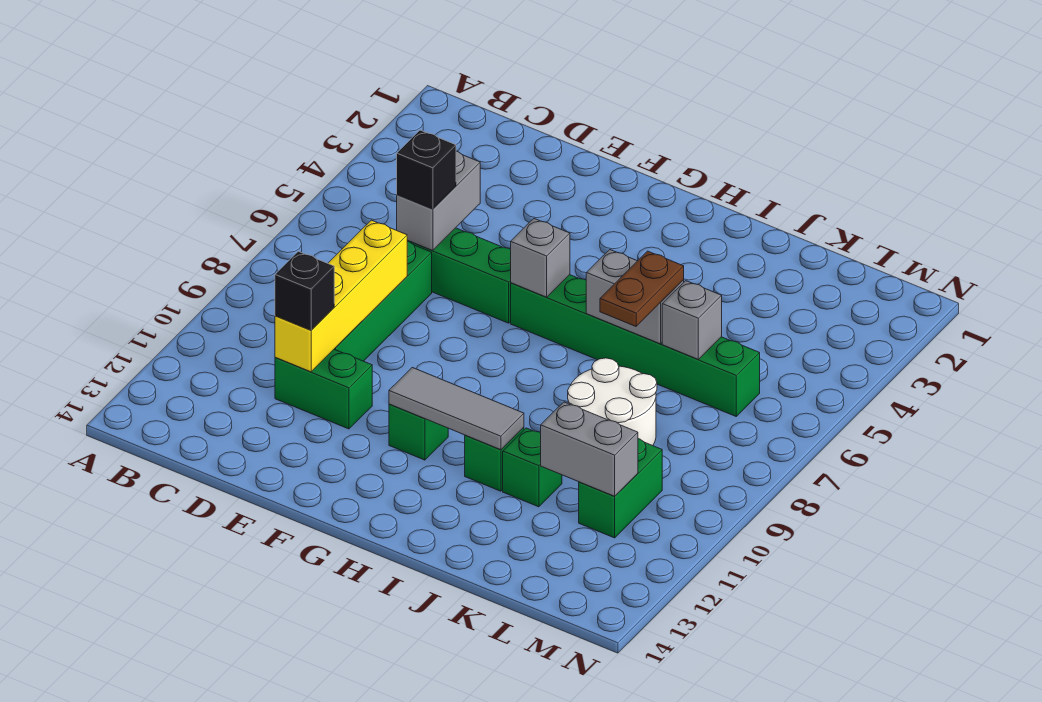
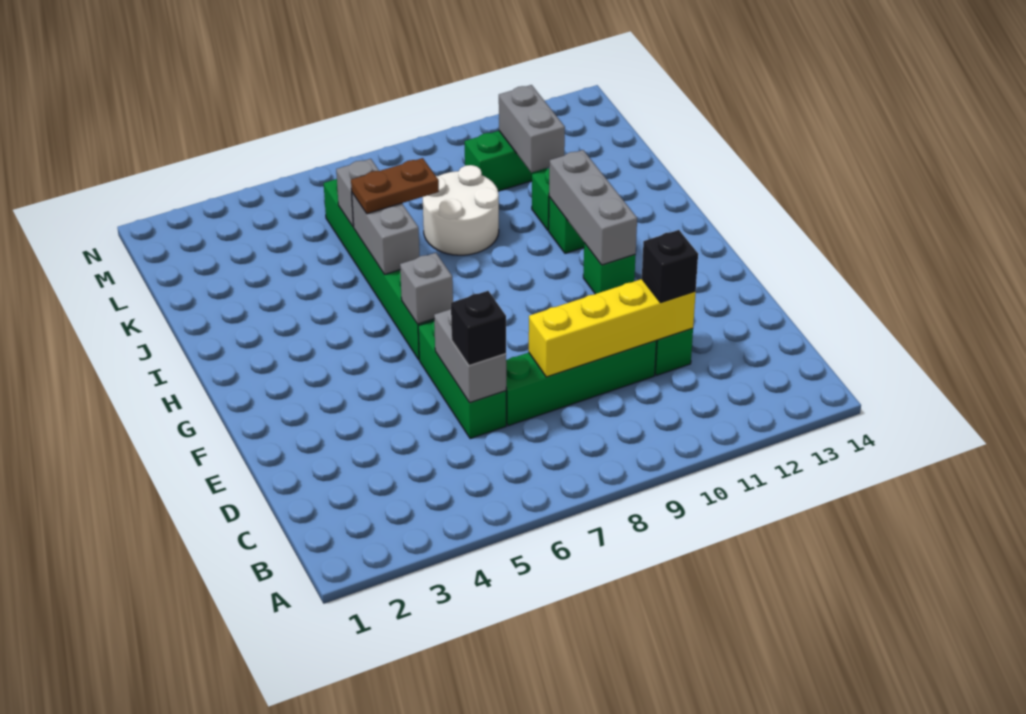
grey 1x2 brick [397,151,480,251] -> grey 1x2 brick turned to [434,309,506,403]
grey 1x3 tile [389,368,524,450] -> grey 1x3 brick [549,150,637,265]

